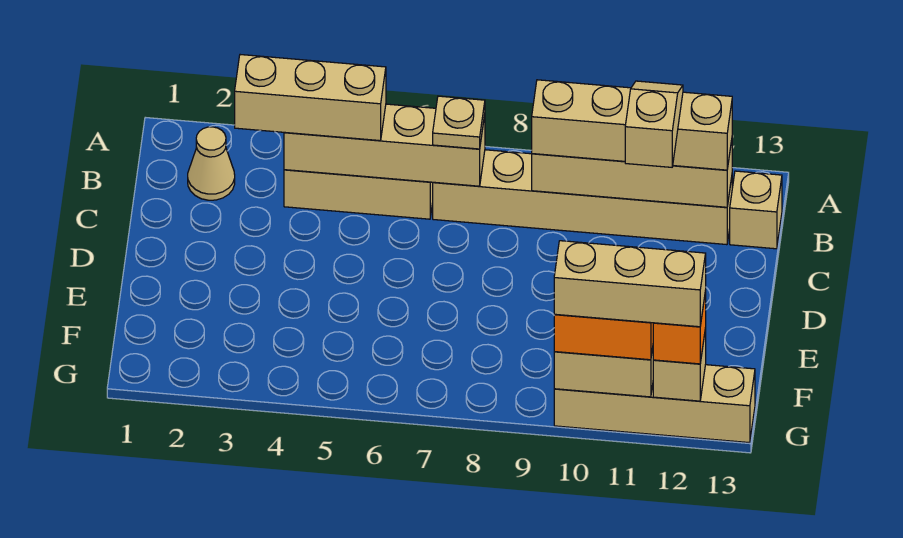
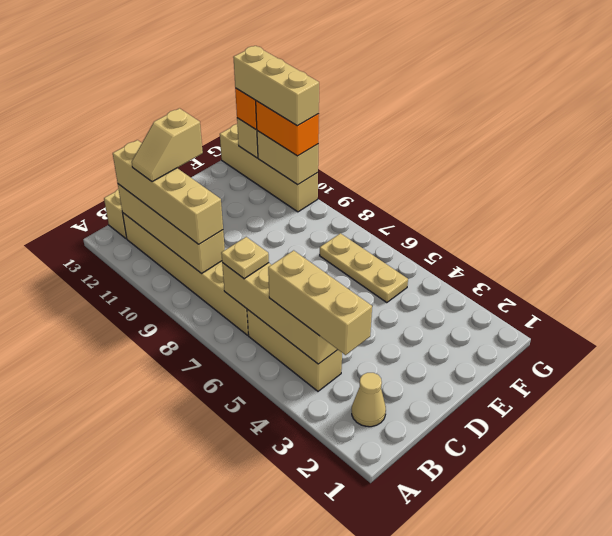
none -> tan 1x3 plate [320,233,408,303]

